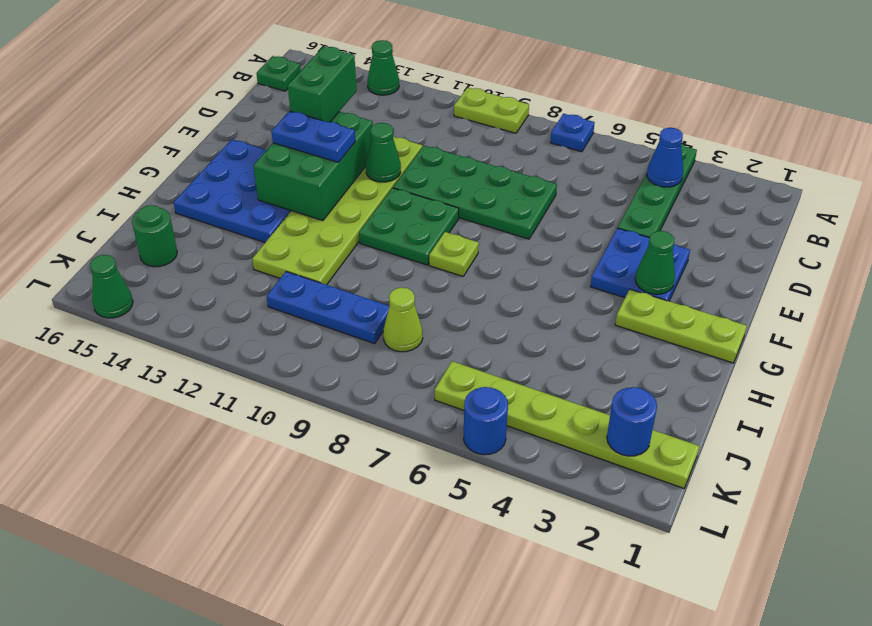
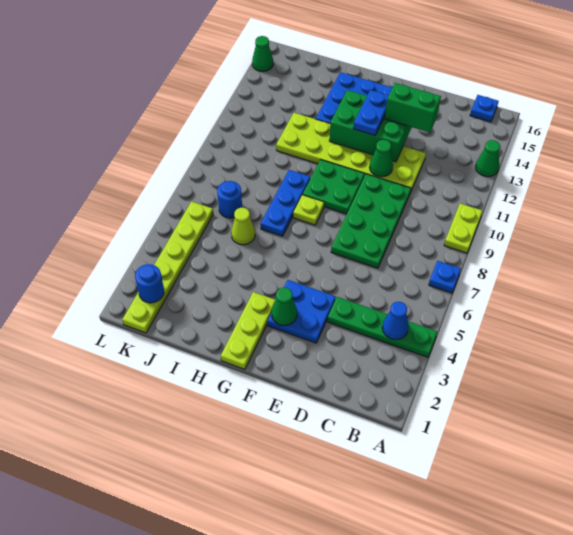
green 1x1 plate [257,56,301,91] -> blue 1x1 plate [470,95,499,122]
lime 1x1 cone [383,287,423,352] -> lime 1x1 cone moved to [231,208,255,245]
blue 1x3 plate [267,272,389,344] -> blue 1x3 plate moved to [260,170,310,236]
green 1x1 round brick [132,205,177,267] -> none
blue 1x1 round brick [464,387,508,455] -> blue 1x1 round brick moved to [217,181,242,218]

